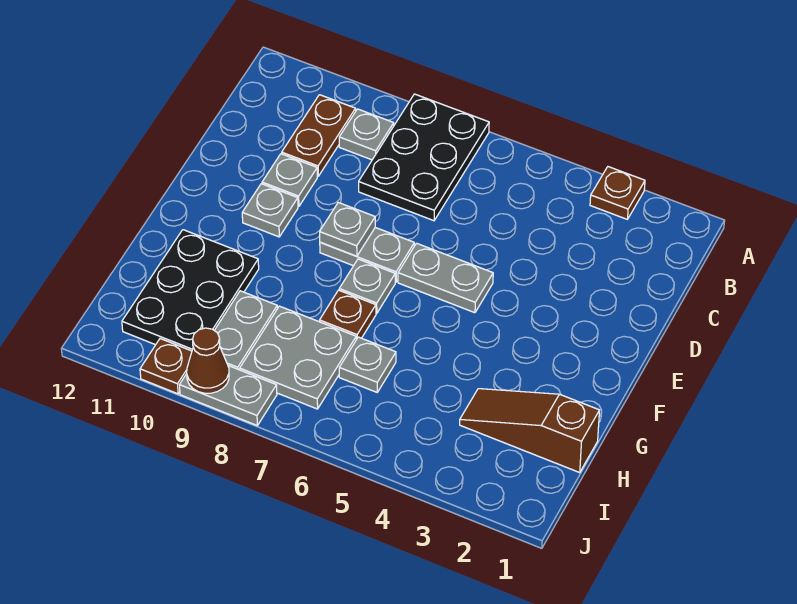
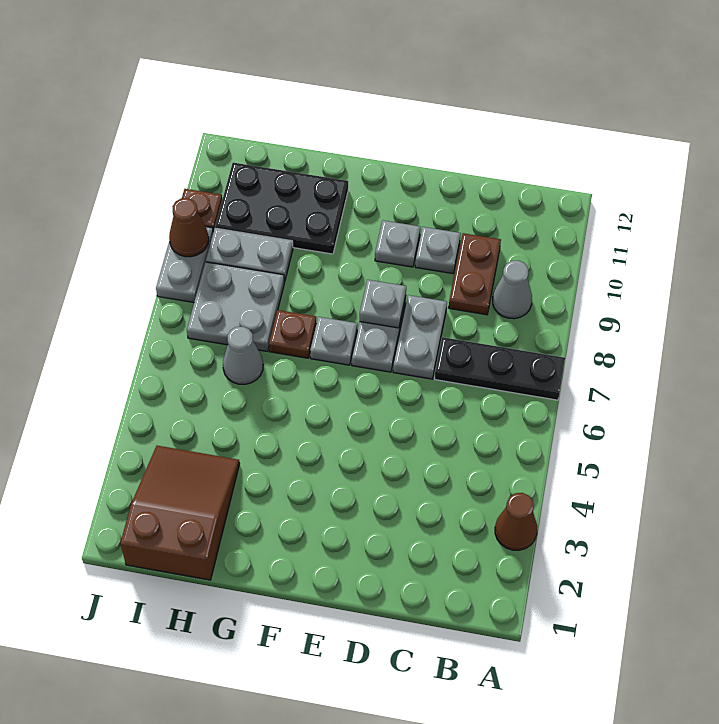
brown 1x1 plate [590,167,645,219] -> brown 1x1 cone [495,493,537,550]
black 2x3 plate [359,94,489,221] -> black 1x3 plate [435,337,565,400]
grey 1x1 plate [339,109,394,160] -> grey 1x1 cone [493,261,532,319]
brown 1x2 plate [282,95,356,176] -> brown 1x2 plate turned to [449,233,501,315]
grey 1x2 plate [398,243,493,313] -> grey 1x2 plate moved to [393,295,447,379]
brown 1x3 slope [460,389,599,472] -> brown 2x3 slope [120,446,240,580]
grey 1x1 plate [339,337,396,392] -> grey 1x1 cone [223,327,263,384]

